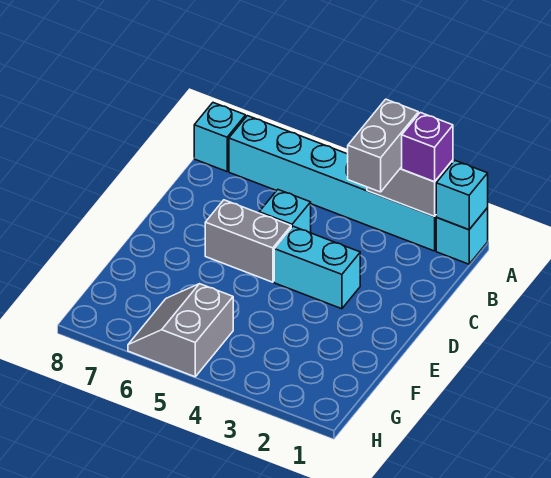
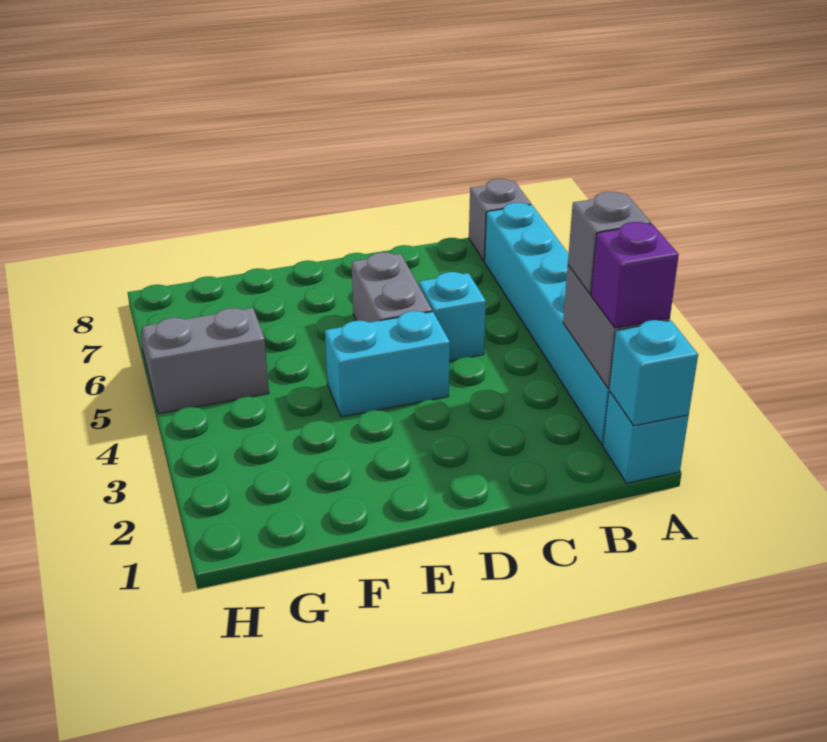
grey 1x2 brick [348,99,418,192] -> grey 1x1 brick [568,192,651,294]
cyan 1x1 brick [194,103,246,171] -> grey 1x1 brick [469,179,531,262]
cyan 1x2 brick [274,226,360,309] -> cyan 1x2 brick turned to [325,311,450,417]

